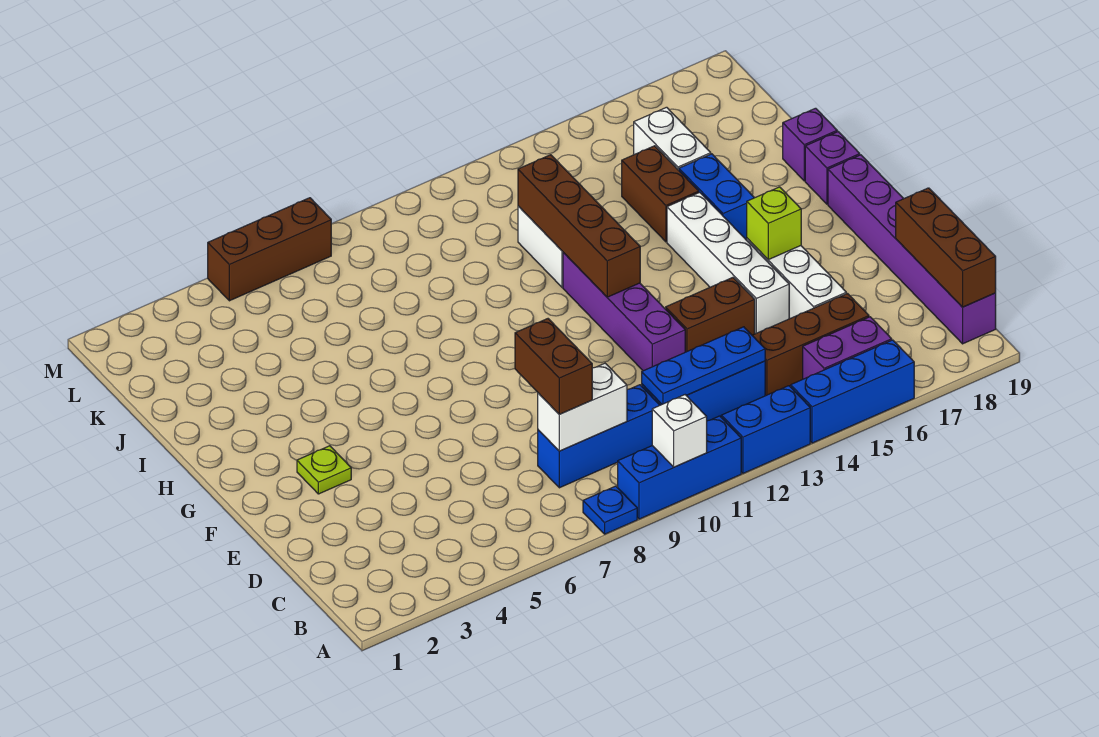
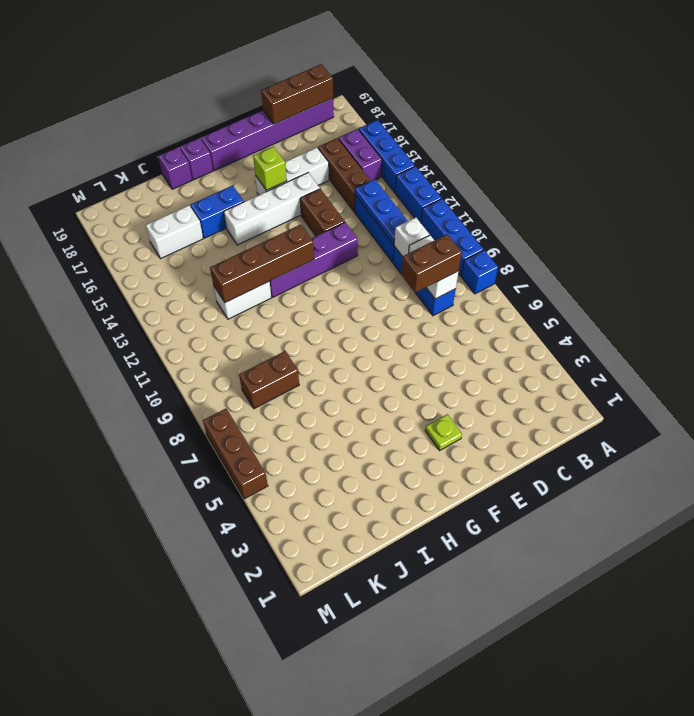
blue 1x1 plate [583,486,637,534] -> blue 1x1 brick [462,250,498,294]
white 1x1 brick [652,395,707,467] -> white 1x1 brick moved to [394,217,429,257]
brown 1x2 brick [622,146,699,242] -> brown 1x2 brick moved to [239,351,299,409]

